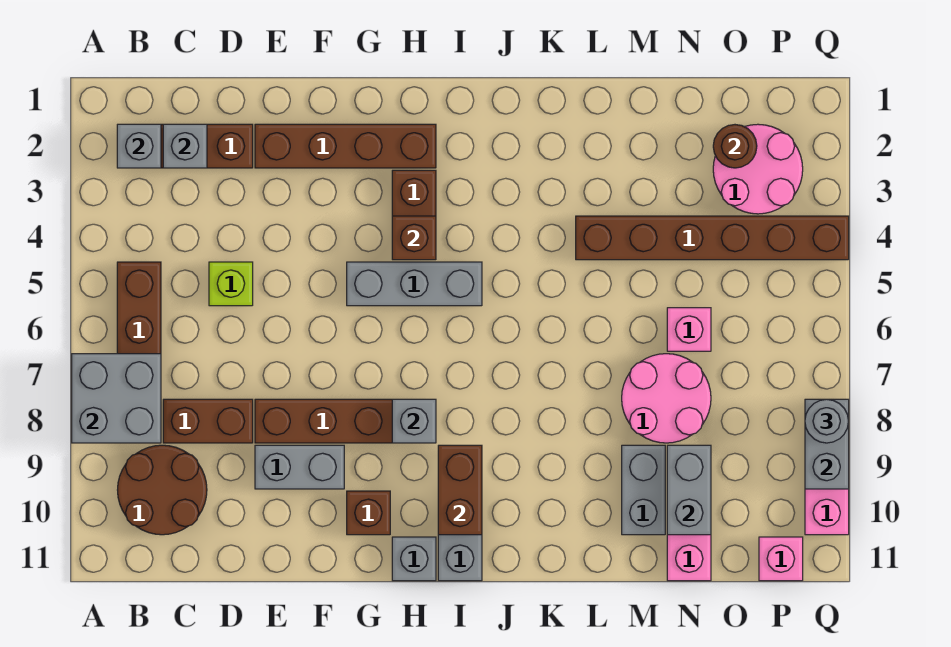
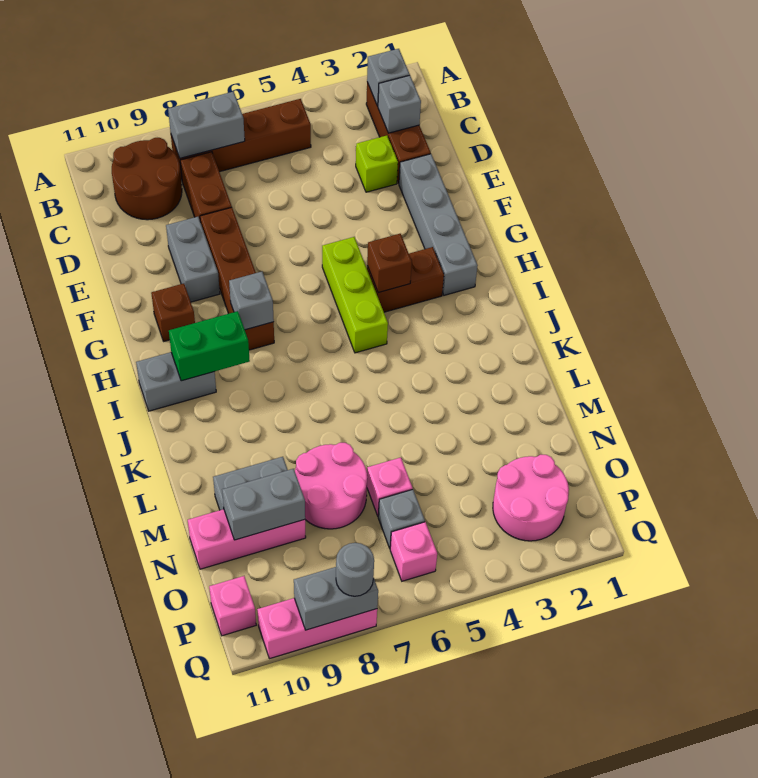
grey 2x2 brick [72,354,161,443] -> grey 1x2 brick [168,92,245,158]
lime 1x1 brick [209,262,253,306] -> lime 1x1 brick moved to [356,135,398,192]
brown 1x4 brick [255,124,436,168] -> grey 1x4 brick [399,154,478,295]
grey 1x3 brick [347,262,482,306] -> lime 1x3 brick [322,237,388,353]
grey 1x1 brick [392,537,436,581] -> grey 1x1 brick moved to [378,489,425,548]
brown 1x2 brick [438,445,482,535] -> green 1x2 brick [169,311,250,381]
brown 1x6 brick [576,216,849,260] -> none
brown 1x1 round brick [713,125,757,168] -> none
none -> pink 1x1 brick [390,522,437,581]

